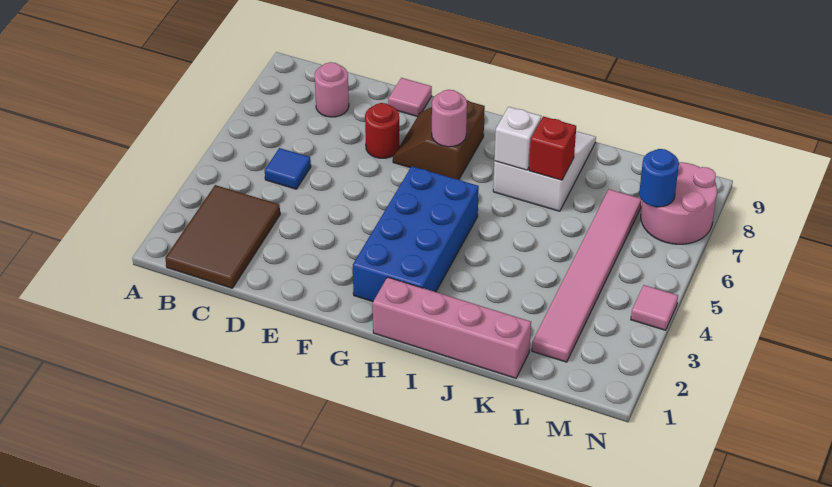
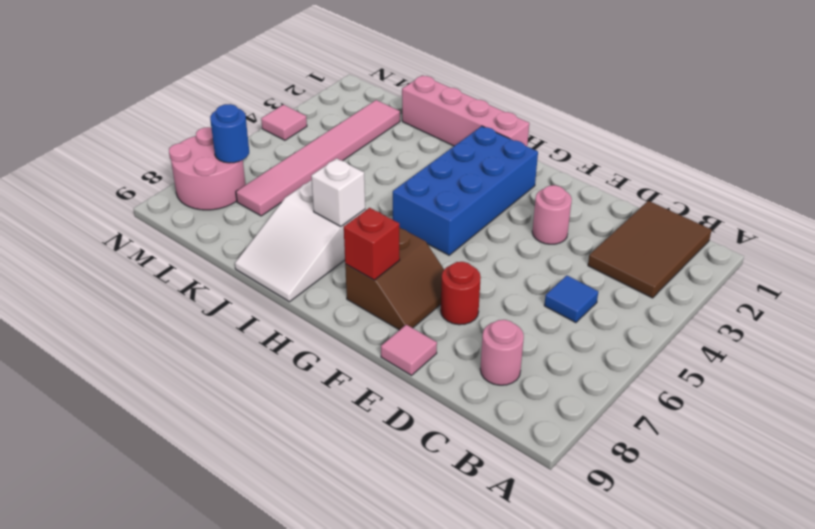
pink 1x1 round brick [432,90,467,147] -> pink 1x1 round brick moved to [532,185,572,244]
red 1x1 brick [529,116,576,180] -> red 1x1 brick moved to [344,208,400,280]

